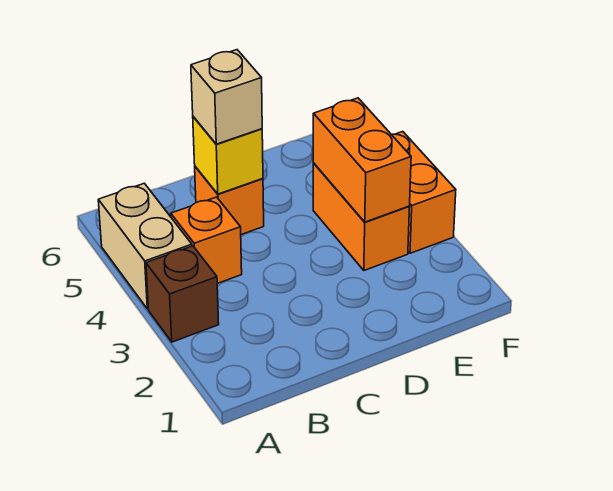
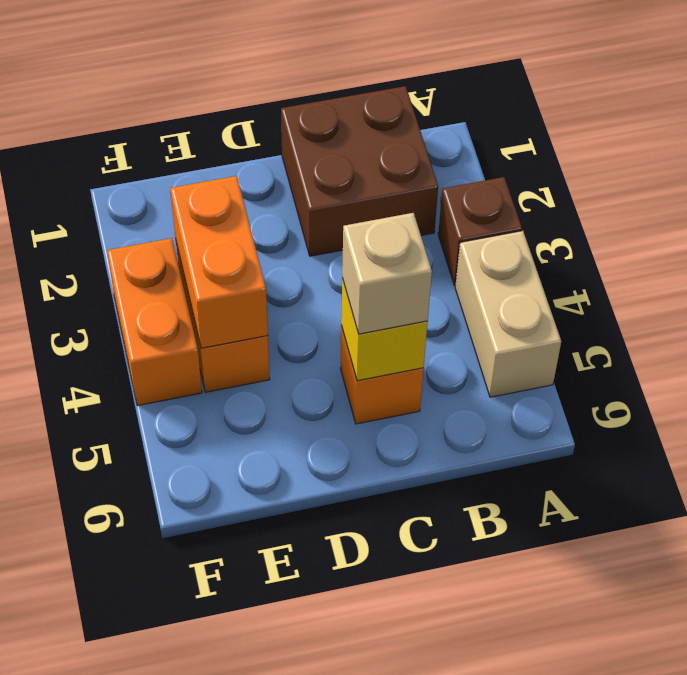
none -> brown 2x2 brick [281,86,438,256]
orange 1x1 brick [171,197,242,284] -> none

